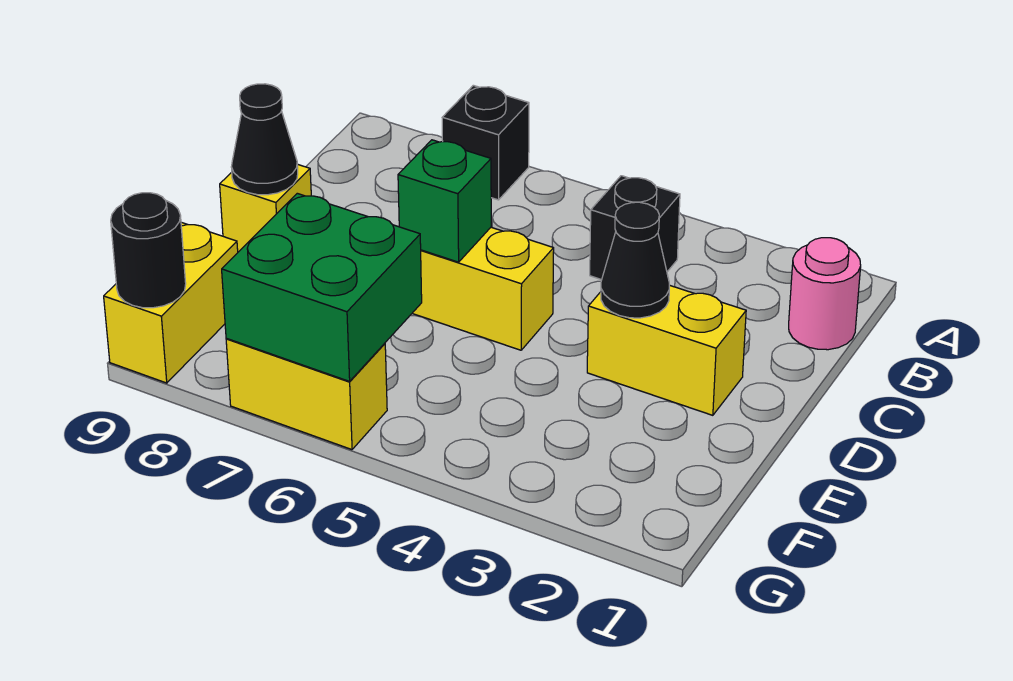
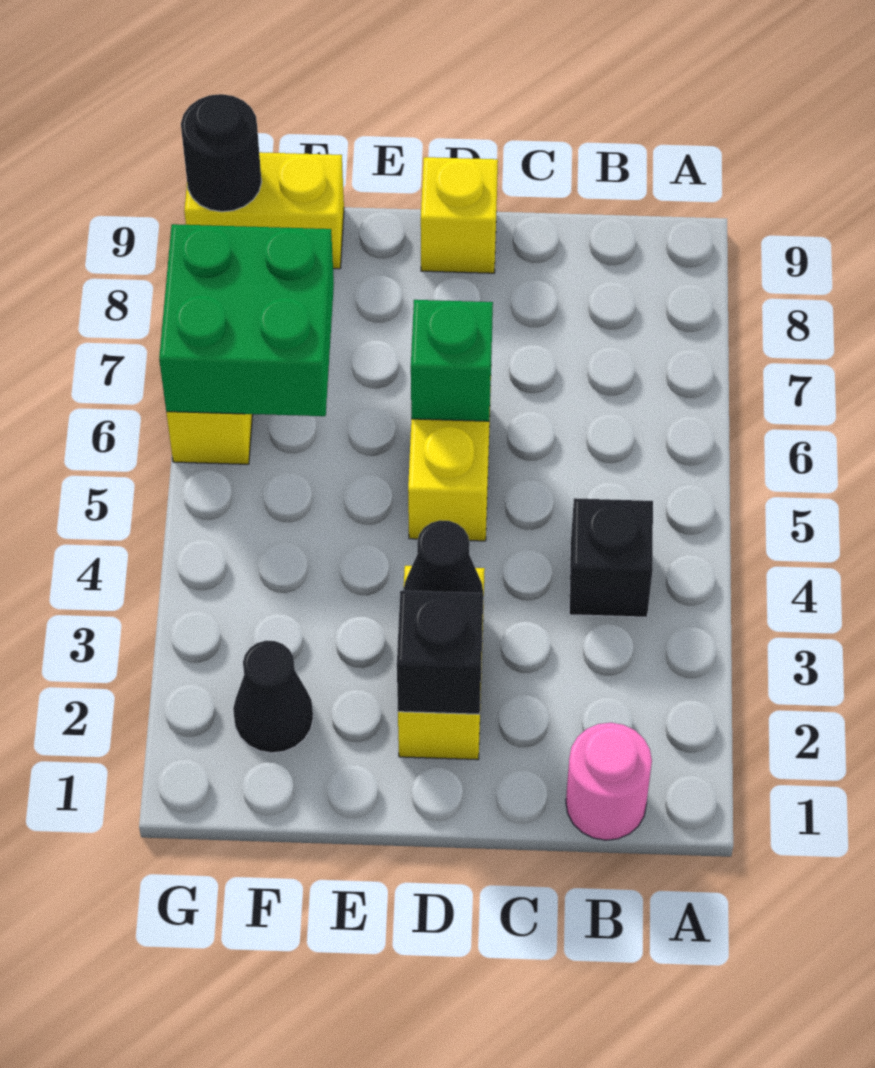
black 1x1 brick [442,85,529,200] -> black 1x1 brick moved to [397,591,483,714]
black 1x1 cone [231,84,298,195] -> black 1x1 cone moved to [233,641,313,753]

